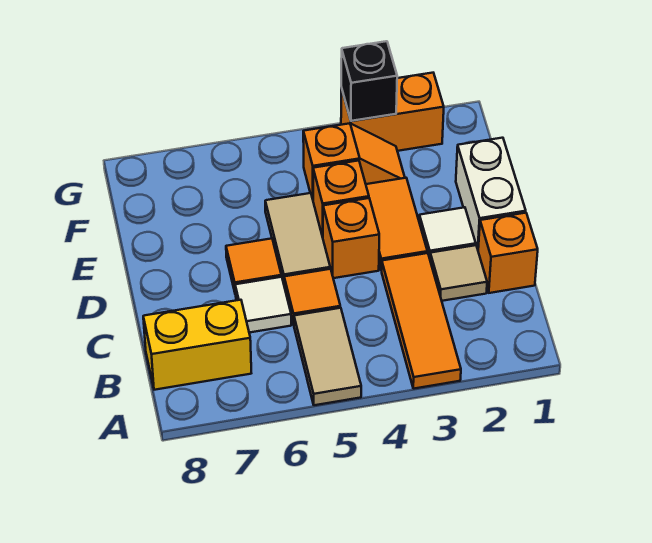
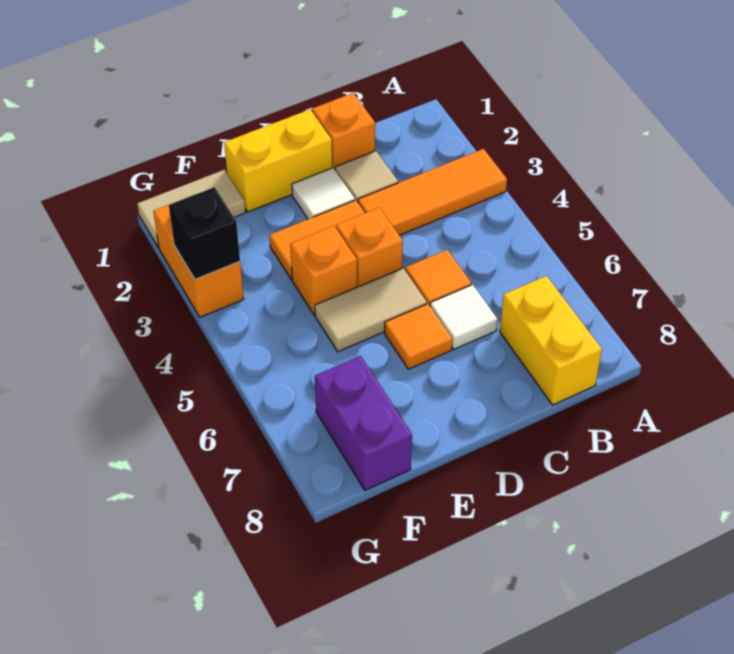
tan 1x2 tile [294,308,361,405] -> tan 1x2 tile moved to [137,170,246,248]
white 1x2 brick [456,138,526,249] -> yellow 1x2 brick [224,110,332,212]
orange 1x2 slope [303,123,405,199] -> none
none -> purple 1x2 brick [315,356,412,490]

